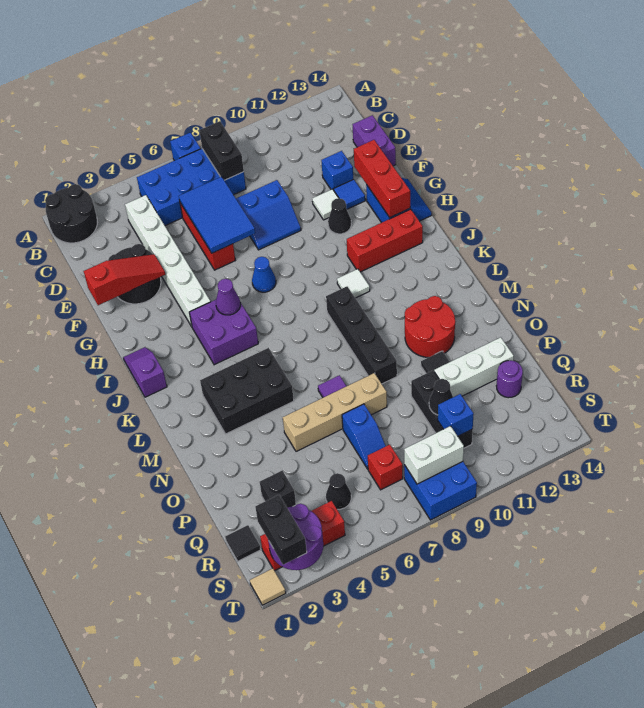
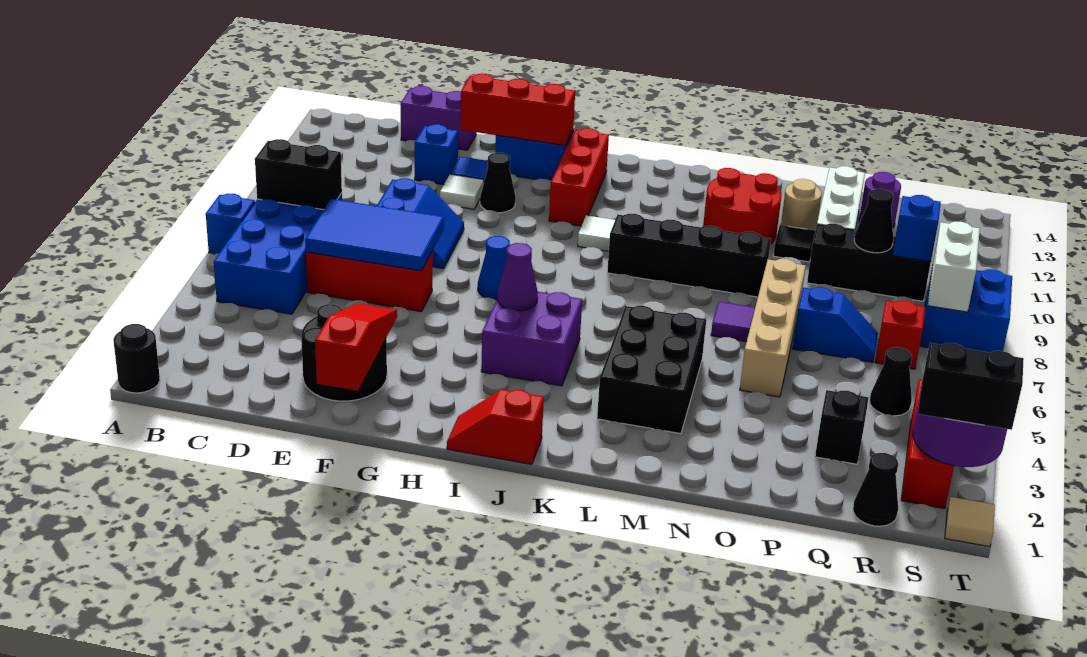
black 2x2 round brick [45,184,97,243] -> black 1x1 round brick [113,324,160,393]
white 1x6 brick [125,195,211,327] -> none
purple 1x2 slope [123,347,167,397] -> red 1x2 slope [447,389,544,464]
none -> tan 1x1 round brick [781,179,822,230]
black 1x1 tile [225,525,261,561] -> black 1x1 cone [853,453,898,526]

